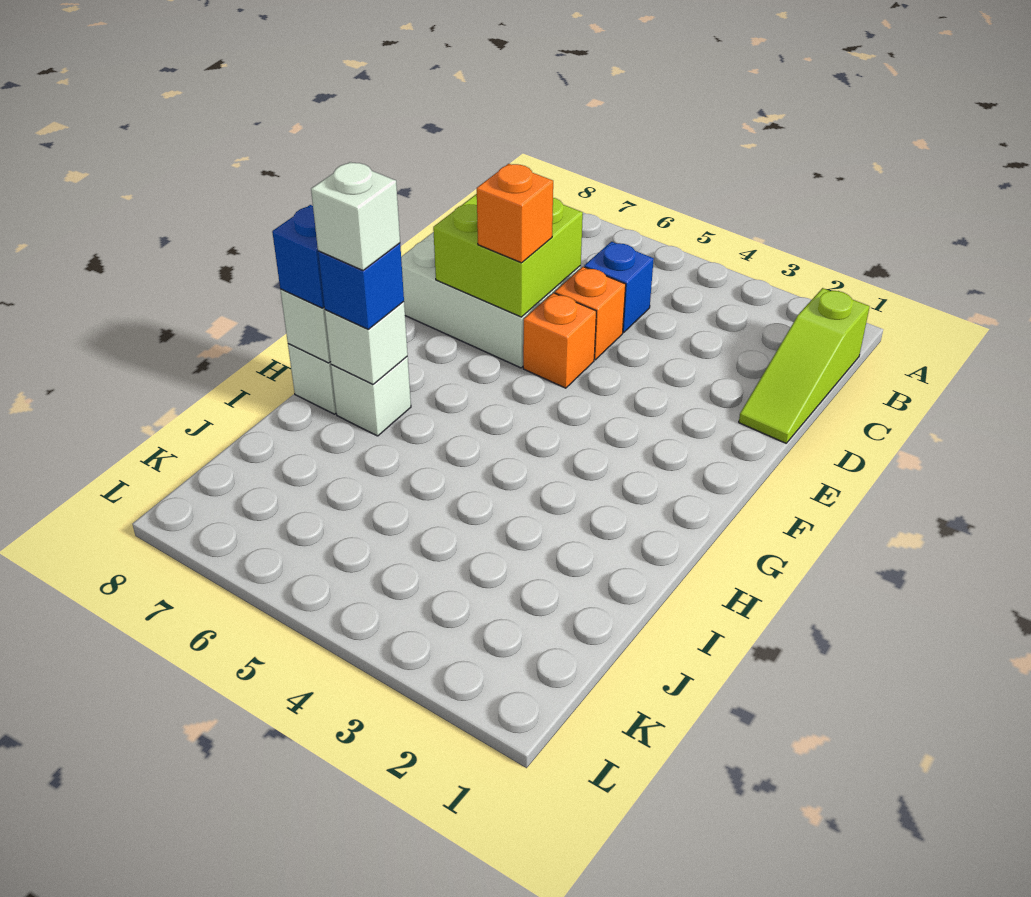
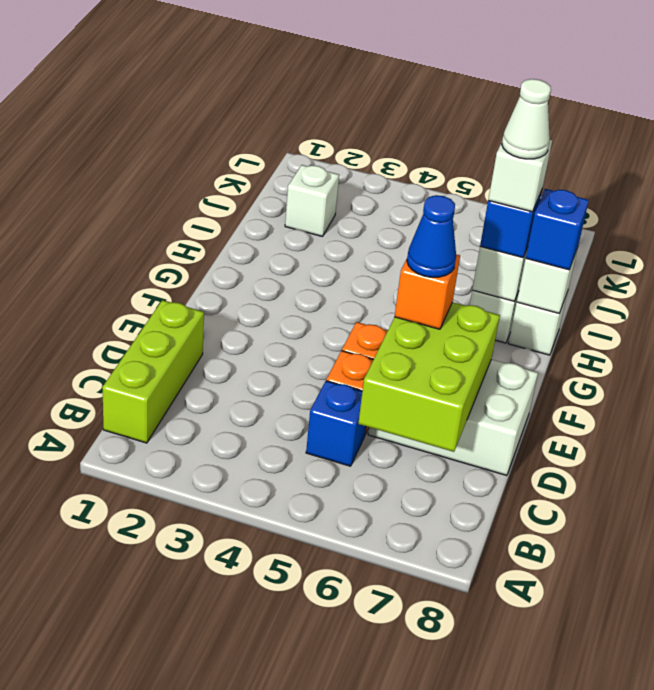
lime 1x3 slope [739,288,870,443] -> lime 1x3 brick [102,300,204,443]
lime 2x2 brick [433,194,583,317] -> lime 2x3 brick [358,302,500,452]
none -> blue 1x1 cone [407,195,456,277]
none -> white 1x1 cone [502,79,551,159]
none -> white 1x1 brick [285,165,339,237]

